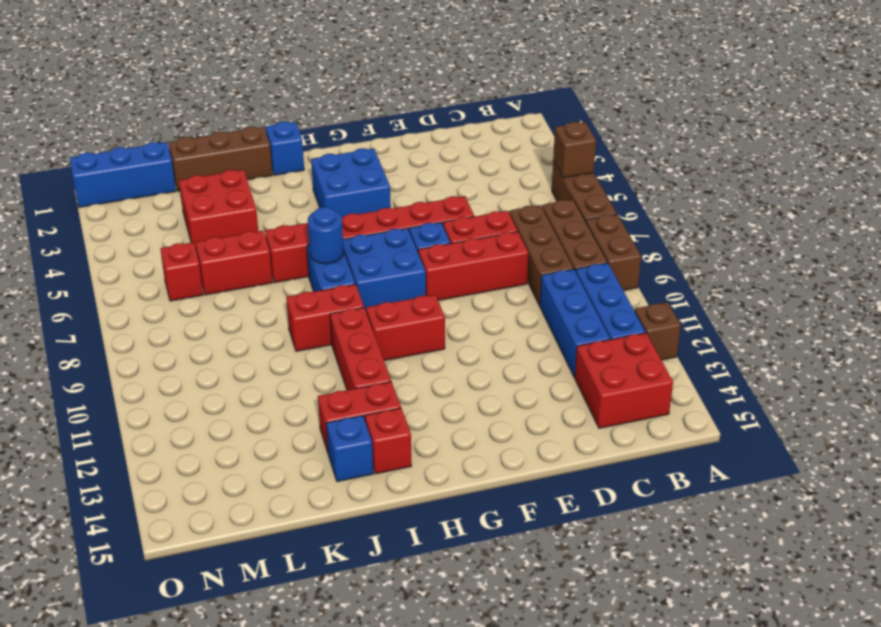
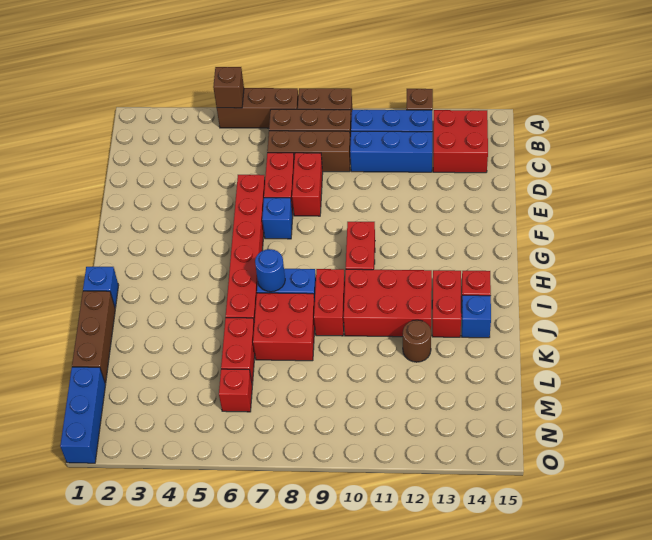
red 1x3 brick [418,232,528,300] -> red 1x2 brick [292,153,323,216]
blue 2x2 brick [311,148,391,217] -> none
blue 2x2 brick [343,228,426,311] -> none
red 1x3 brick [330,308,391,390] -> red 2x3 brick [344,269,432,337]
red 2x2 brick [179,170,258,249] -> red 2x2 brick moved to [253,293,315,361]
none -> brown 1x1 round brick [403,320,431,362]

